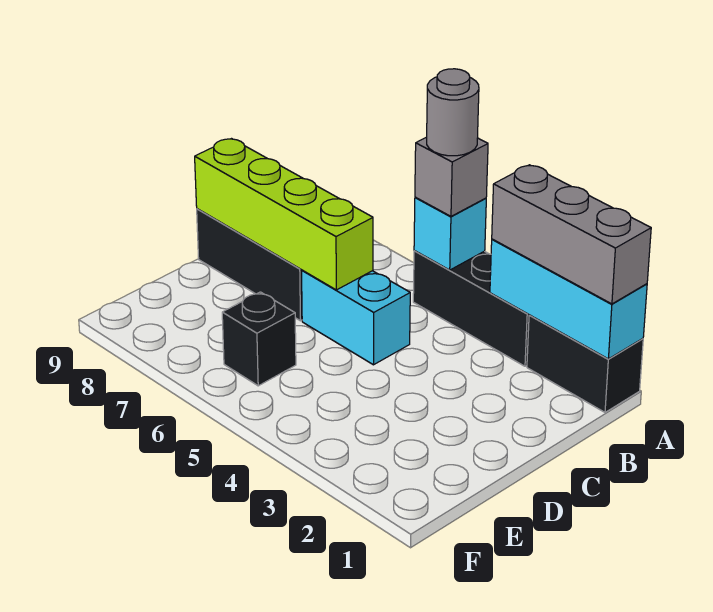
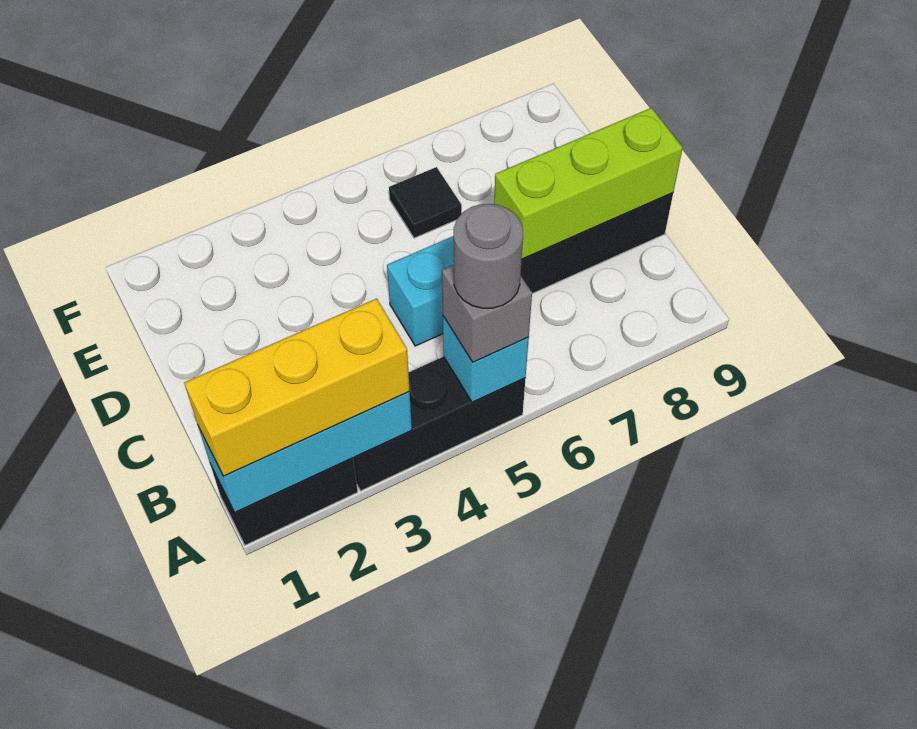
grey 1x3 brick [492,165,651,304] -> yellow 1x3 brick [184,299,410,476]
lime 1x4 brick [195,139,373,290] -> lime 1x3 brick [494,108,683,259]
black 1x1 brick [222,292,296,386] -> black 1x1 tile [389,167,462,238]

